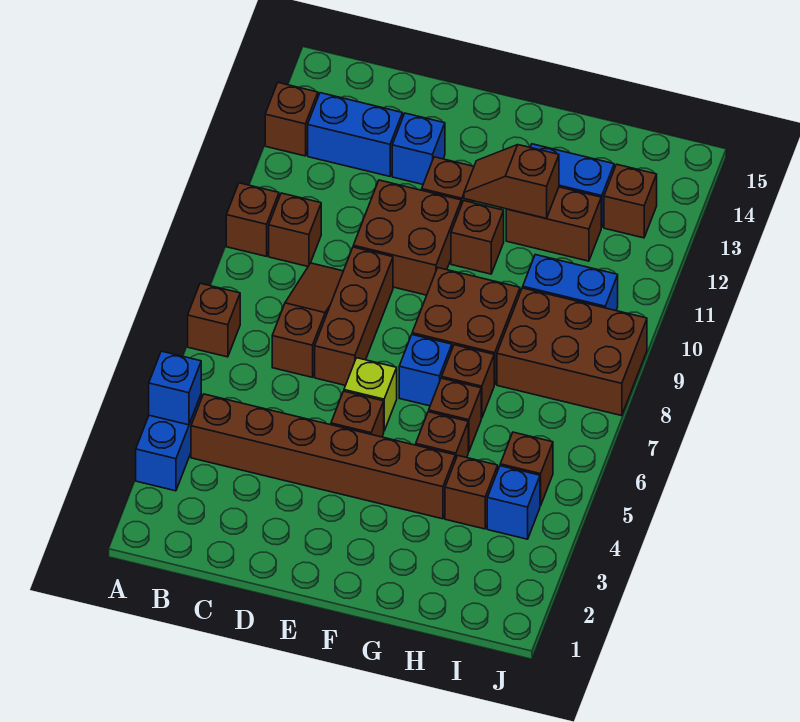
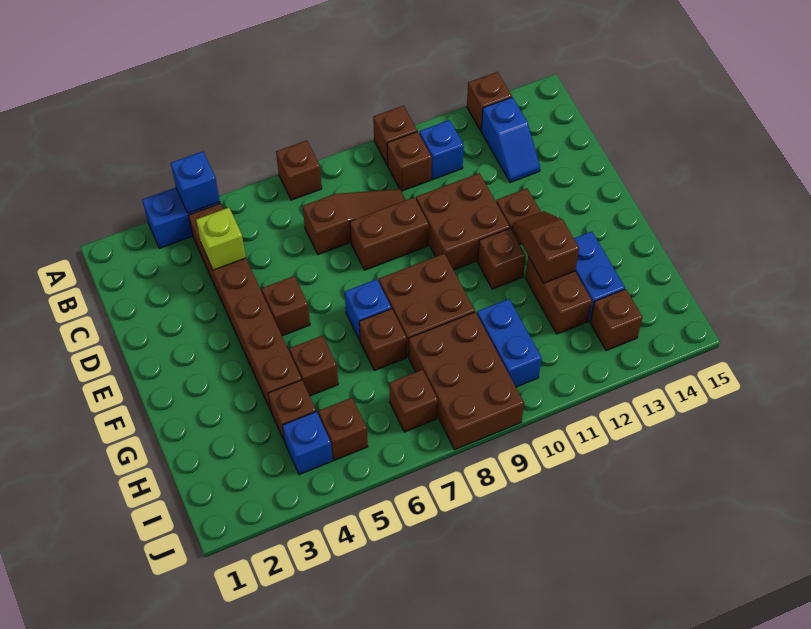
blue 1x2 brick [308,93,403,176] -> blue 1x2 slope [481,97,540,183]
brown 1x3 brick [315,247,393,385] -> brown 1x2 brick [350,197,429,270]
blue 1x1 brick [392,113,445,184] -> blue 1x1 brick moved to [419,120,464,179]
lime 1x1 brick [344,358,397,431] -> lime 1x1 brick moved to [196,208,246,270]
brown 1x1 brick [429,378,481,452] -> brown 1x1 brick moved to [389,370,438,432]

